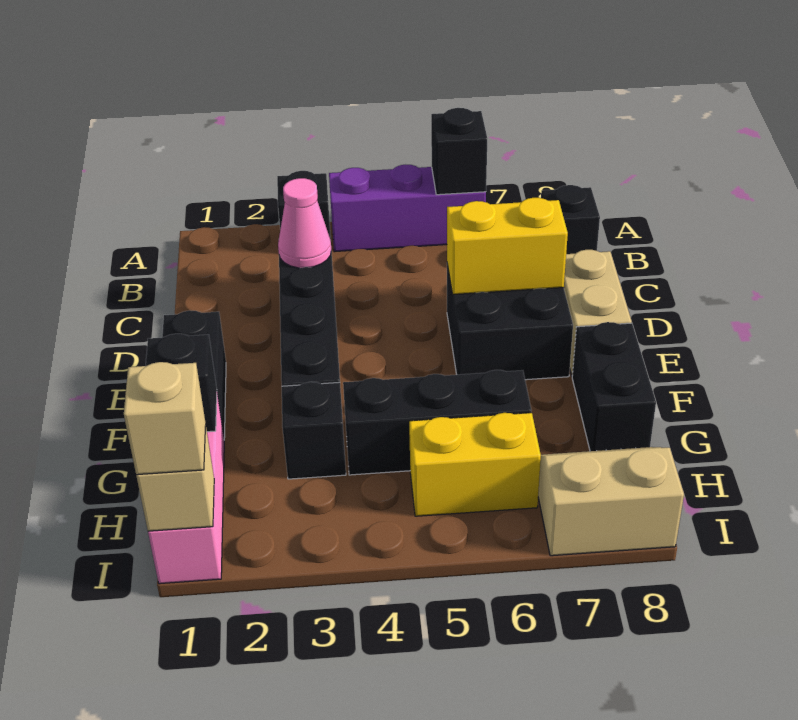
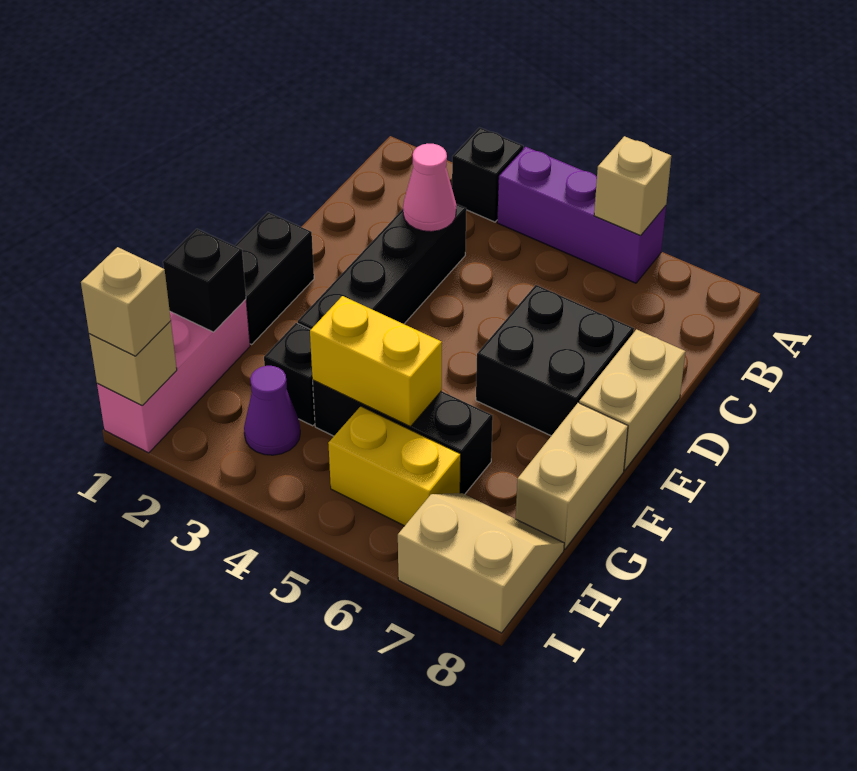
black 1x1 brick [431,108,487,195] -> tan 1x1 brick [594,136,671,236]
black 1x1 brick [541,185,600,254] -> none
yellow 1x2 brick [447,198,568,295] -> yellow 1x2 brick moved to [310,296,442,427]
black 1x2 brick [572,322,656,451] -> tan 1x2 brick [516,403,628,549]
none -> purple 1x1 cone [244,366,300,455]

